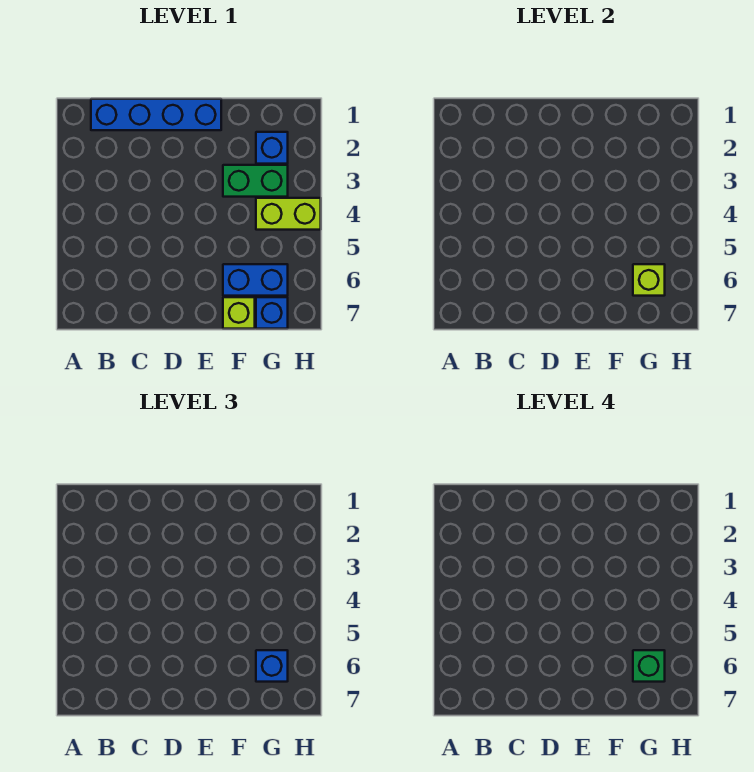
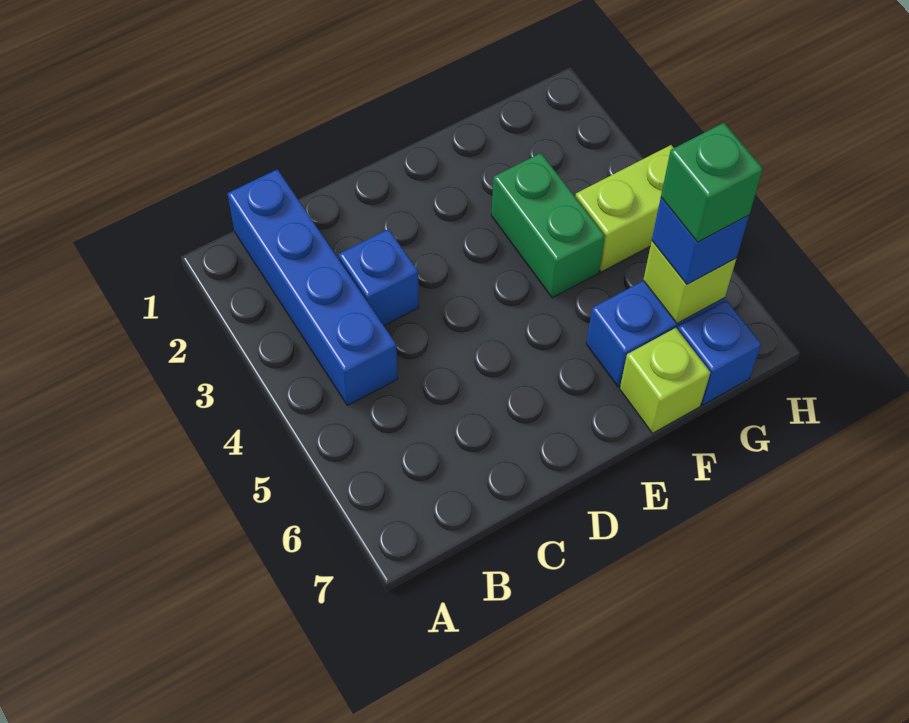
blue 1x4 brick [91,99,221,130] -> blue 1x4 brick turned to [228,169,398,406]
green 1x2 brick [223,165,288,197] -> green 1x2 brick turned to [491,153,605,298]
blue 1x1 brick [256,132,288,164] -> blue 1x1 brick moved to [339,229,419,326]

